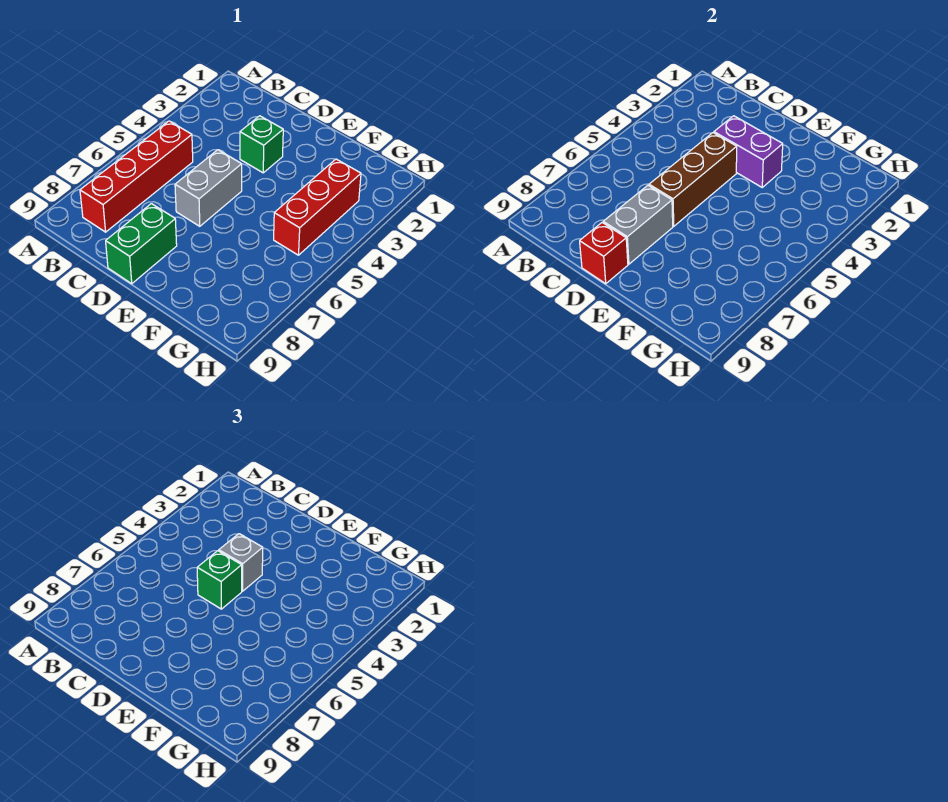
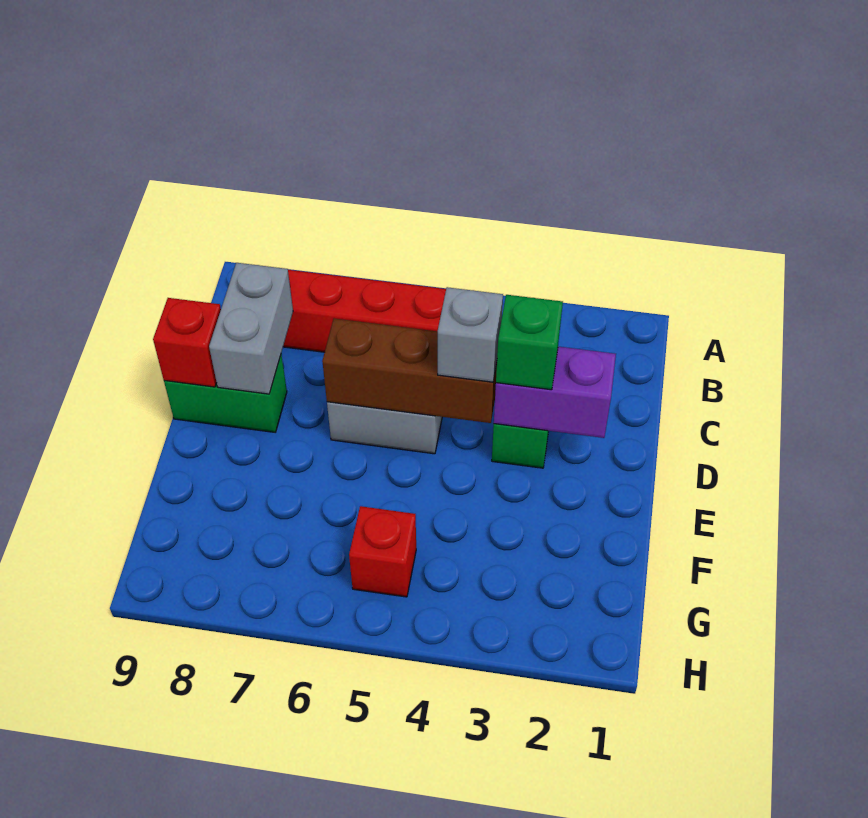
purple 1x2 brick [714,116,783,187] -> purple 1x2 brick turned to [494,347,616,438]
green 1x1 brick [197,551,242,609] -> green 1x1 brick moved to [496,295,563,390]
grey 1x2 brick [603,185,673,264] -> grey 1x2 brick turned to [209,263,293,394]
red 1x3 brick [274,159,361,255] -> red 1x1 brick [349,506,416,597]

